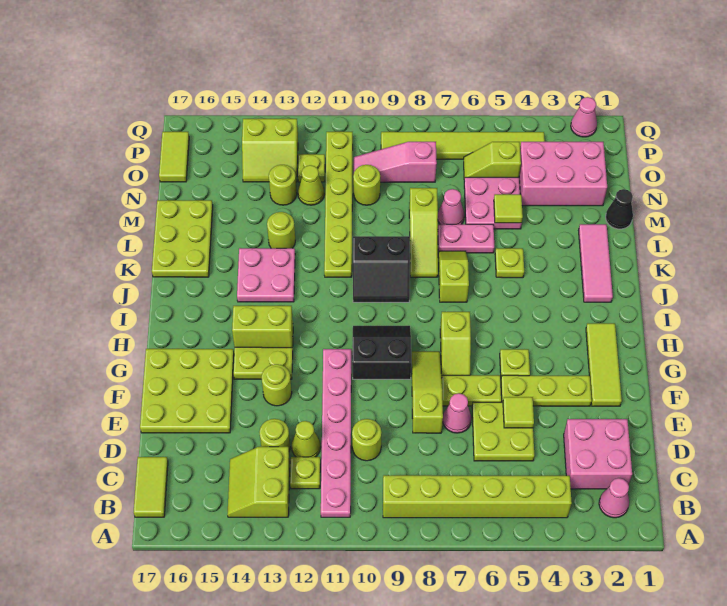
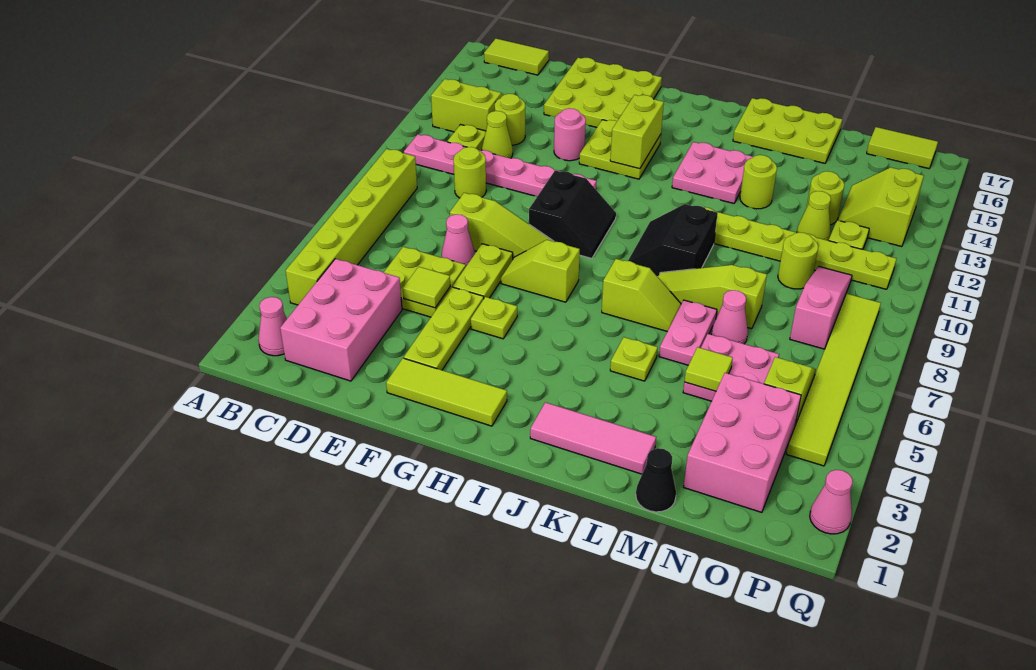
pink 2x2 brick [564,419,632,489] -> pink 2x3 brick [280,259,402,381]
lime 1x1 round brick [261,364,292,406] -> pink 1x1 round brick [554,108,586,161]

